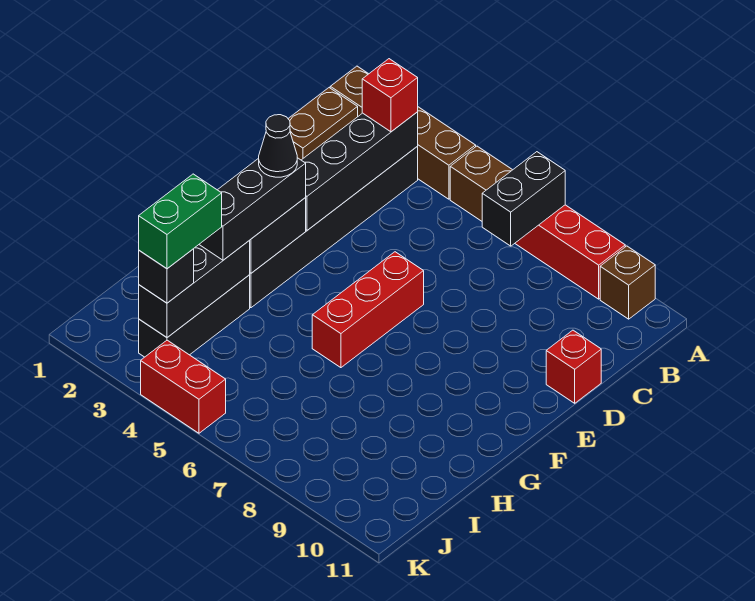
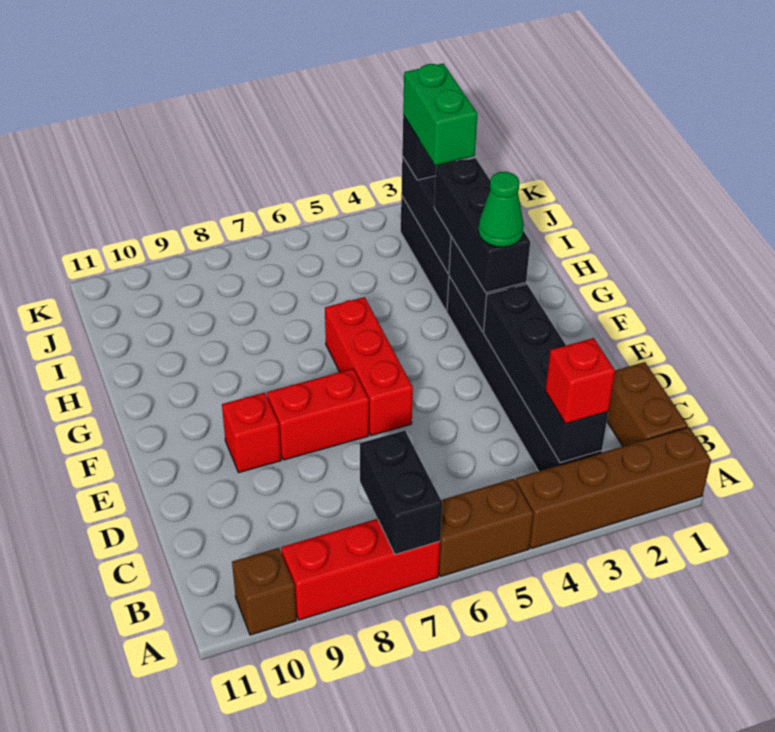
red 1x1 brick [546,330,601,403] -> red 1x1 brick moved to [222,393,281,473]
black 1x1 cone [259,115,297,177] -> green 1x1 cone [478,172,524,247]
red 1x2 brick [141,340,226,433] -> red 1x2 brick moved to [267,369,369,460]

